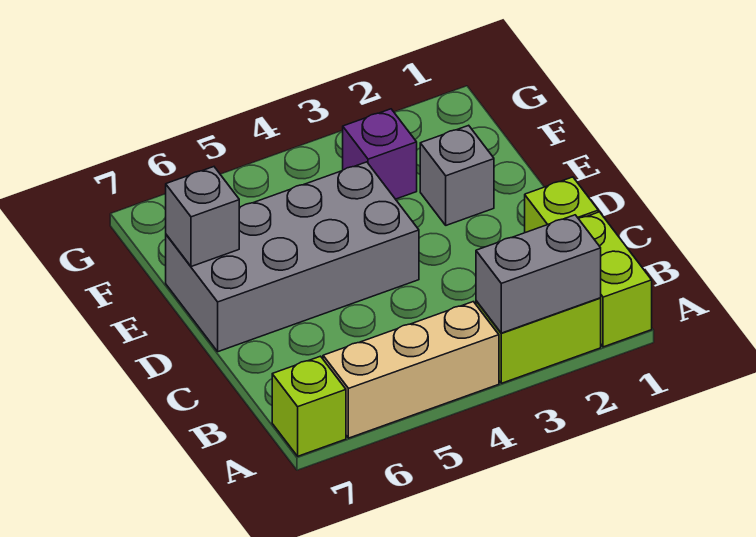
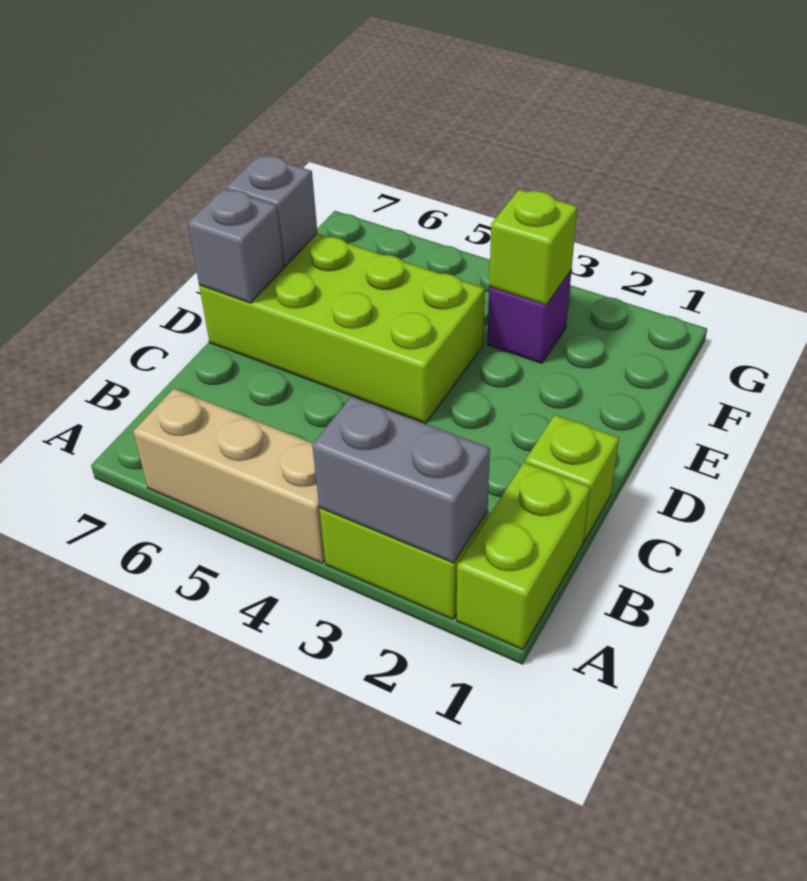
lime 1x1 brick [272,356,346,456] -> lime 1x1 brick moved to [489,189,577,305]
grey 2x4 brick [166,162,419,352] -> lime 2x4 brick [199,234,485,424]
grey 1x1 brick [420,125,494,225] -> grey 1x1 brick moved to [188,189,284,303]

